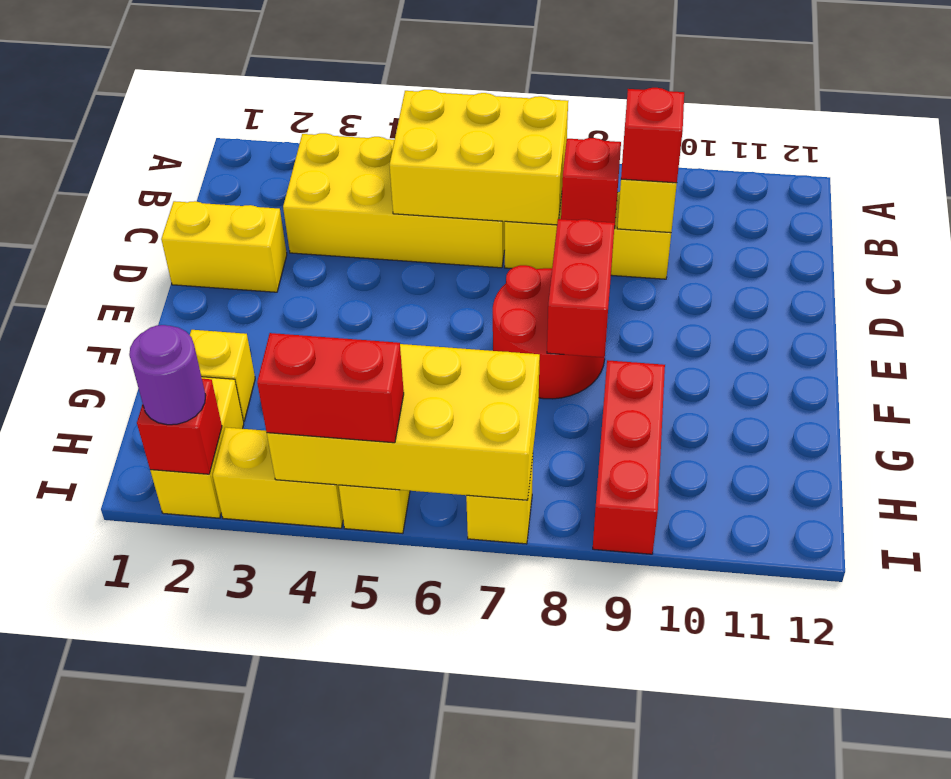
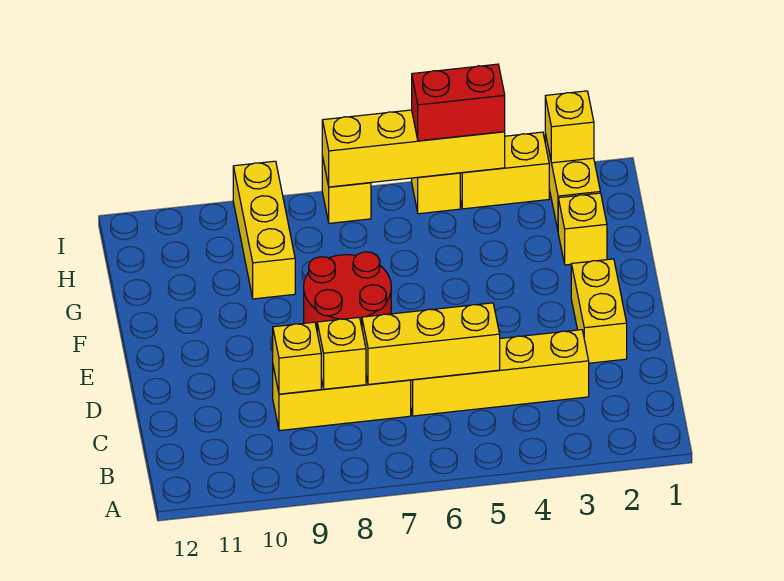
yellow 2x4 brick [283,133,505,268] -> yellow 1x4 brick [411,330,589,416]
yellow 2x3 brick [390,90,568,225] -> yellow 1x3 brick [362,303,500,384]
red 1x1 brick [561,138,621,228] -> yellow 1x1 brick [317,317,366,389]
red 1x1 brick [621,88,684,183] -> none
yellow 1x2 brick [161,201,287,292] -> yellow 1x2 brick turned to [571,259,627,363]
red 1x2 brick [547,219,615,357] -> none
red 1x3 brick [593,360,665,554] -> yellow 1x3 brick [233,161,295,299]
yellow 2x4 brick [267,344,540,500] -> yellow 1x4 brick [322,110,505,187]
red 1x1 brick [137,379,222,474] -> yellow 1x1 brick [545,91,594,163]
purple 1x1 round brick [129,325,206,425] -> none

